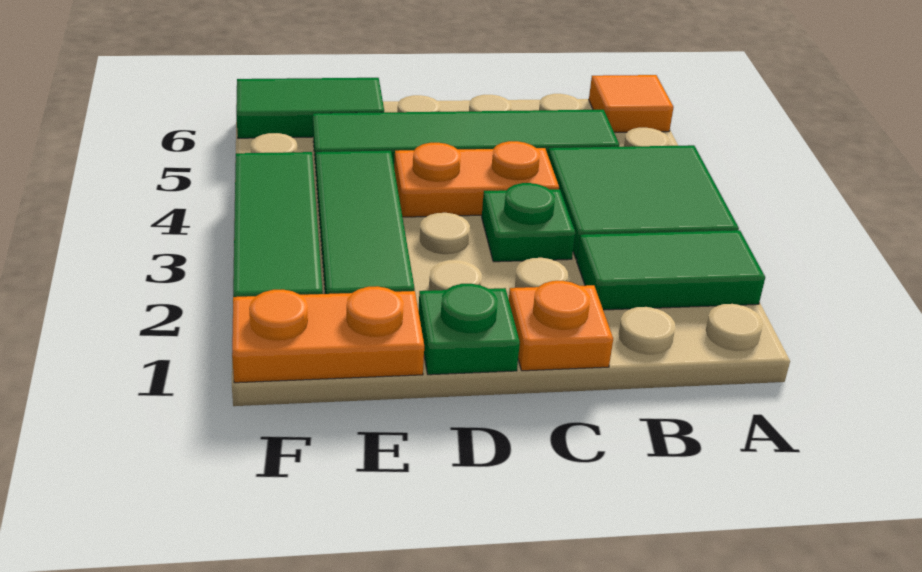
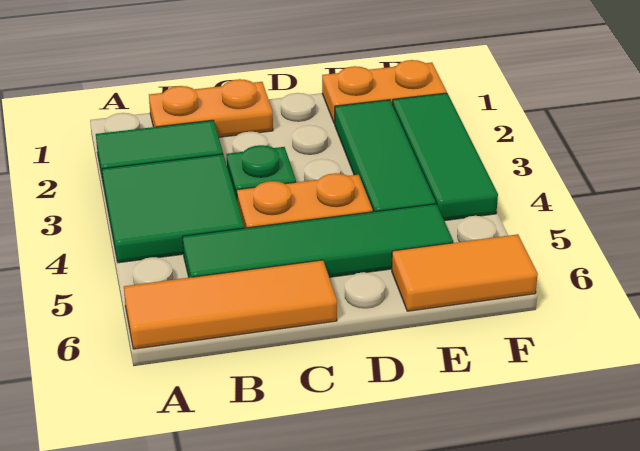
orange 1x1 tile [589,75,674,132] -> orange 1x3 tile [124,260,337,349]
orange 1x1 plate [509,281,613,371] -> orange 1x2 plate [149,79,273,137]
green 1x1 plate [418,284,520,375] -> none
green 1x2 tile [236,78,384,138] -> orange 1x2 tile [392,234,538,311]

